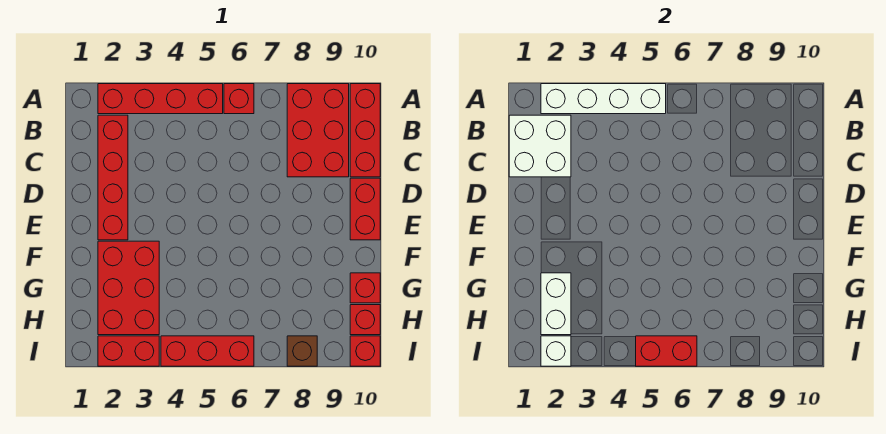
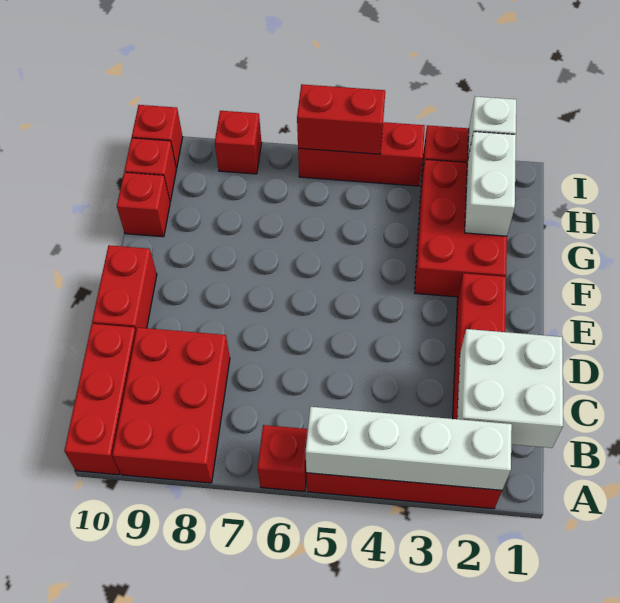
brown 1x1 brick [287,336,317,366] -> red 1x1 brick [215,111,262,174]

